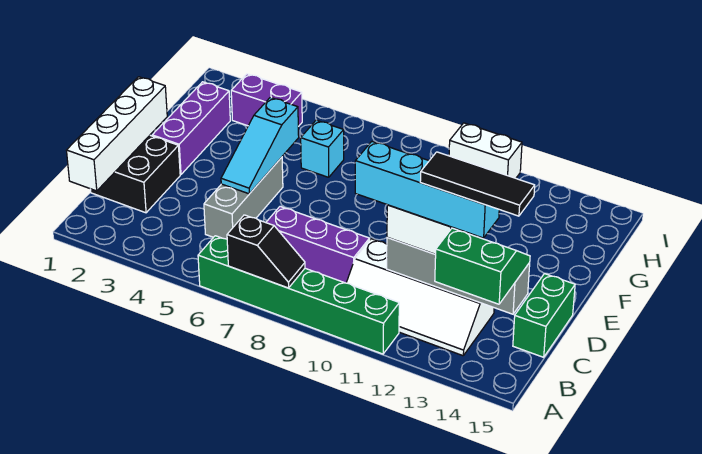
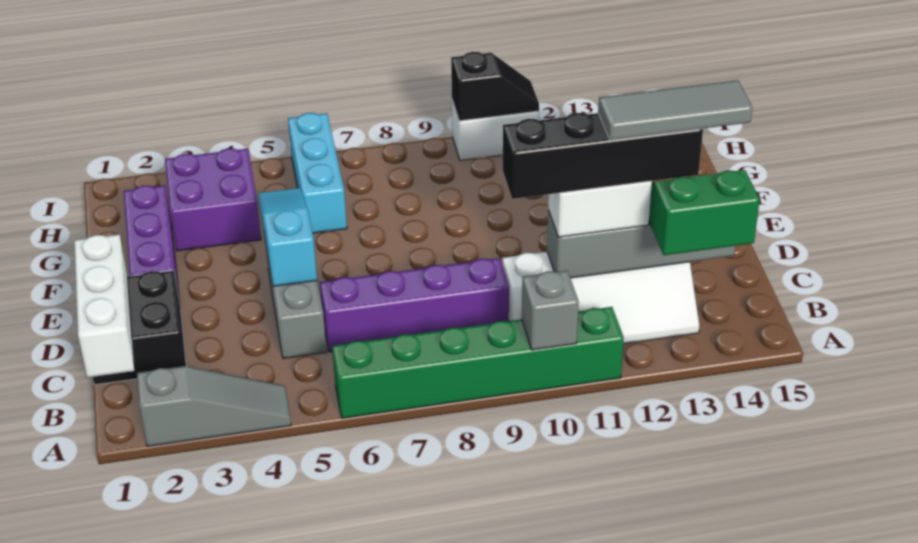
none -> grey 1x3 slope [137,366,291,446]
black 1x2 slope [227,215,305,288] -> black 1x2 slope moved to [451,52,539,121]
none -> grey 1x1 brick [522,271,579,350]
white 1x4 brick [66,77,167,191] -> white 1x3 brick [74,234,134,378]
purple 1x3 brick [266,207,370,283] -> purple 1x4 brick [320,258,509,352]
cyan 1x4 brick [355,142,499,238] -> black 1x4 brick [503,113,703,199]
black 1x3 tile [420,152,535,216] -> grey 1x3 tile [598,80,752,140]
green 1x2 brick [513,274,575,357] -> none
cyan 1x3 slope [221,97,299,194] -> cyan 1x3 slope turned to [258,188,317,286]
cyan 1x1 brick [301,120,344,177] -> cyan 1x3 brick [288,113,347,233]
purple 1x2 brick [231,74,302,127] -> purple 2x2 brick [165,148,261,251]

